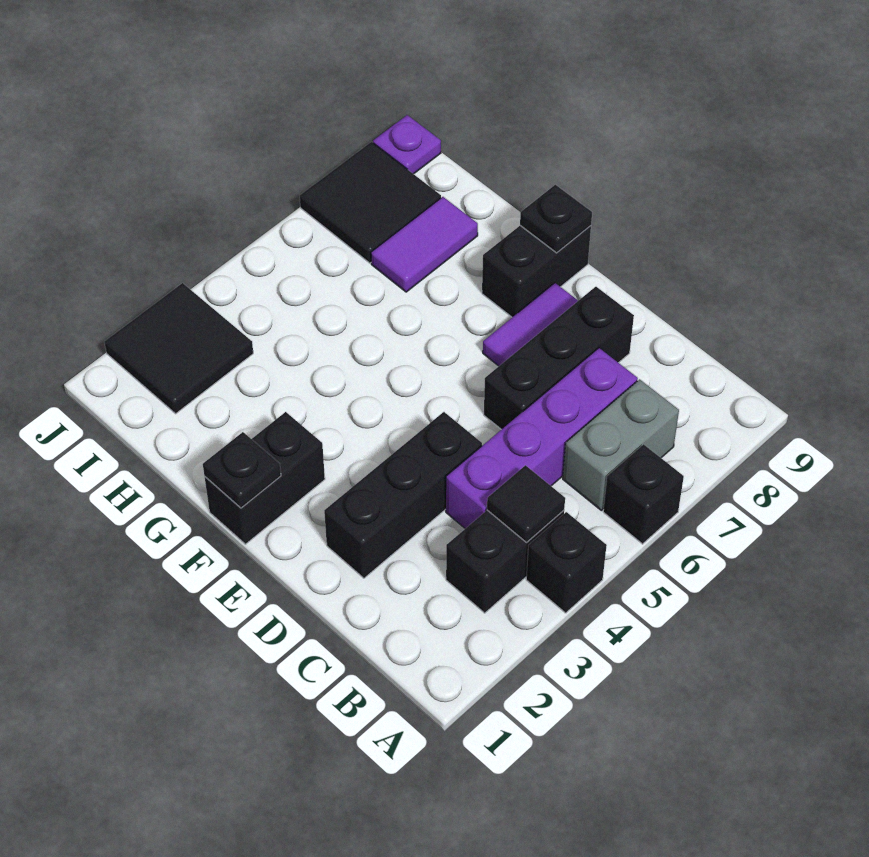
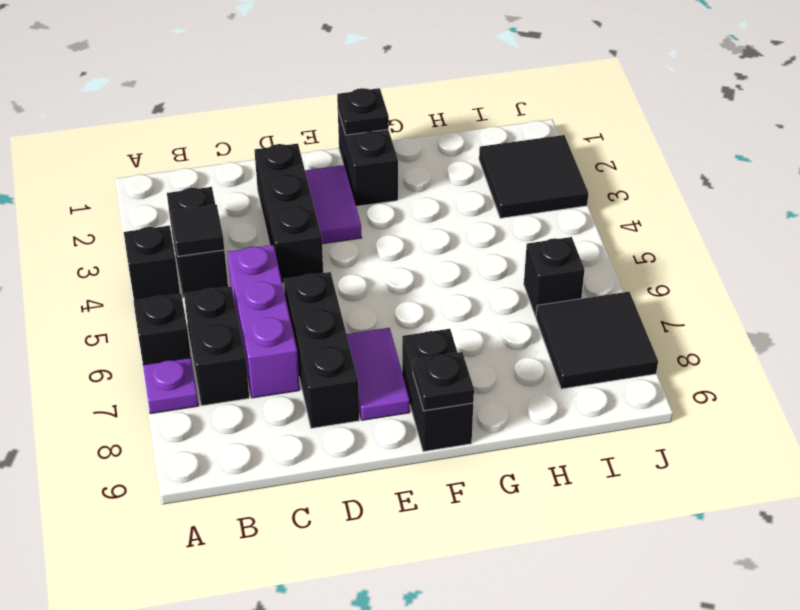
grey 1x2 brick [563,379,679,510] -> black 1x2 brick [184,287,249,406]
purple 1x4 brick [446,348,638,528] -> purple 1x3 brick [227,245,300,398]
purple 1x2 tile [371,197,478,292] -> purple 1x2 tile moved to [305,165,361,244]
none -> black 1x1 brick [524,237,584,317]
purple 1x1 plate [373,115,441,174] -> purple 1x1 plate moved to [143,358,199,414]

